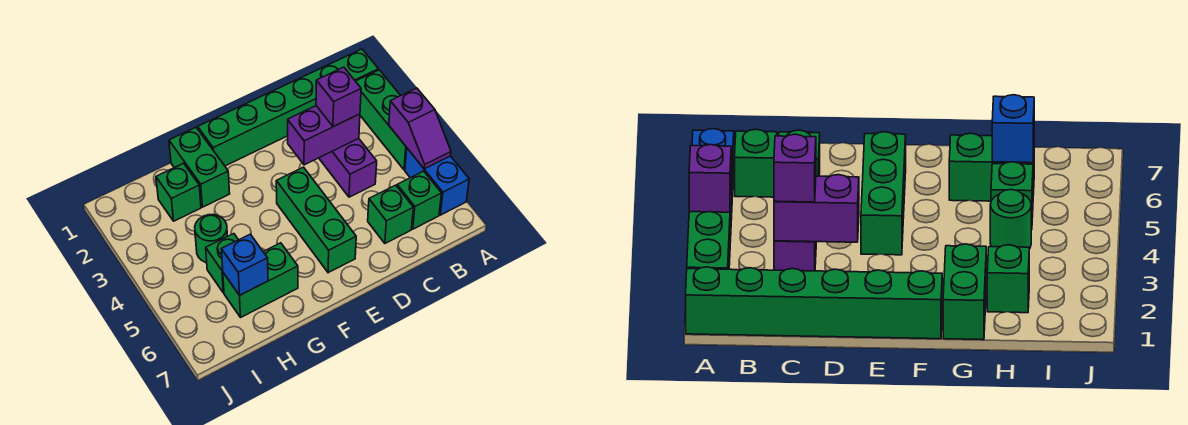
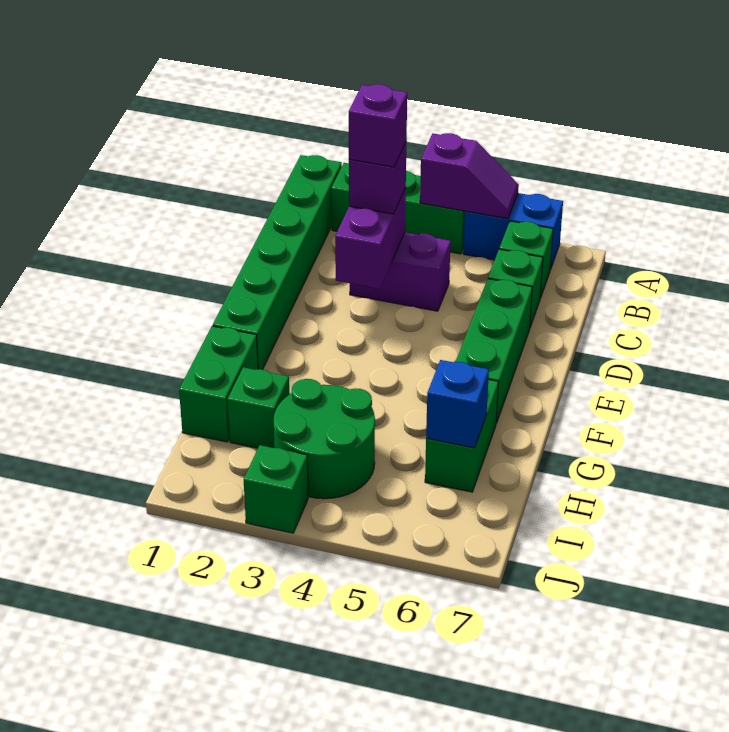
none -> purple 1x1 brick [349,84,407,167]
green 1x3 brick [276,167,356,273] -> green 1x3 brick turned to [456,279,532,423]
green 1x2 brick [169,127,230,207] -> green 1x2 brick turned to [179,326,258,442]
green 1x1 round brick [195,215,227,263] -> green 2x2 round brick [274,379,375,499]
green 1x1 brick [206,234,238,293] -> green 1x1 brick moved to [244,445,308,533]

